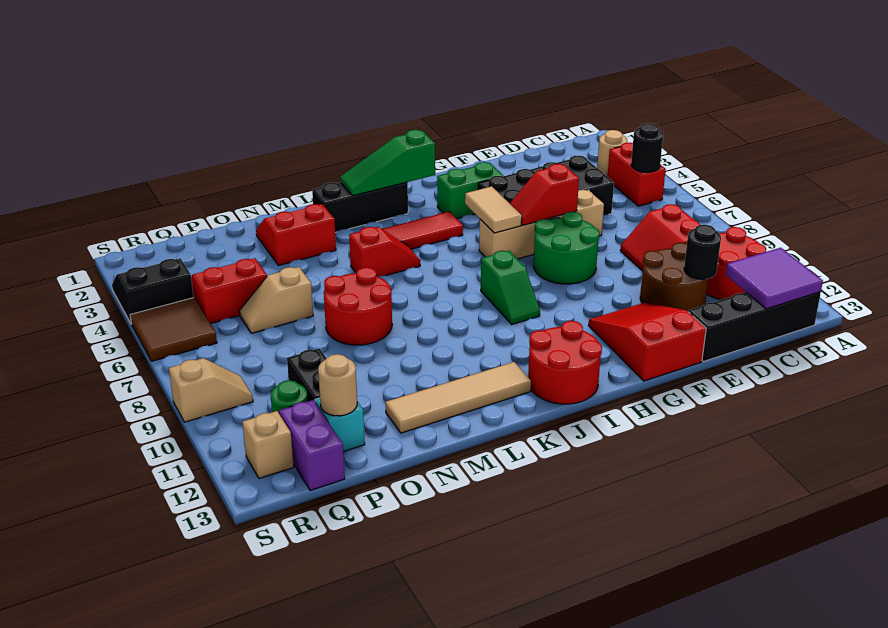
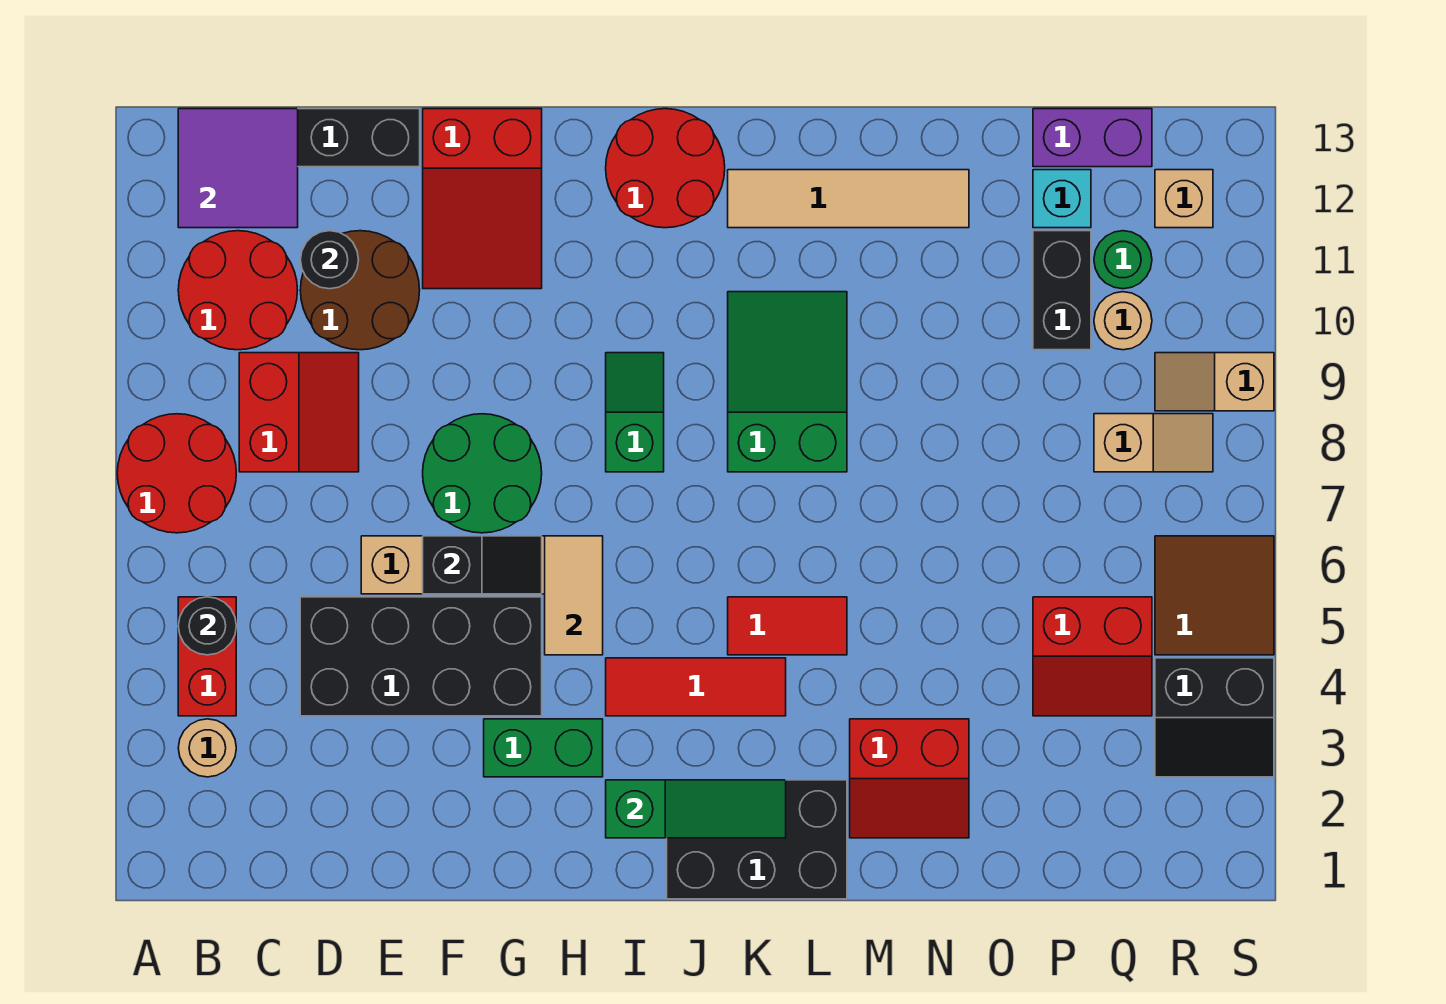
red 1x2 slope [510,164,579,225] -> black 1x2 slope [423,536,542,594]
black 1x3 brick [312,182,408,232] -> black 2x3 brick [667,780,847,899]
red 1x2 slope [349,227,420,277] -> red 1x2 tile [728,597,847,655]
none -> green 2x3 slope [728,292,847,472]
red 2x2 round brick [324,267,392,345] -> red 2x2 round brick moved to [117,414,236,533]
tan 1x2 slope [239,267,313,333] -> tan 1x2 slope moved to [1094,414,1213,472]
tan 1x1 round brick [318,354,357,416] -> tan 1x1 round brick moved to [1094,292,1152,350]
purple 1x2 brick [279,400,345,491] -> purple 1x2 brick turned to [1033,109,1152,167]

